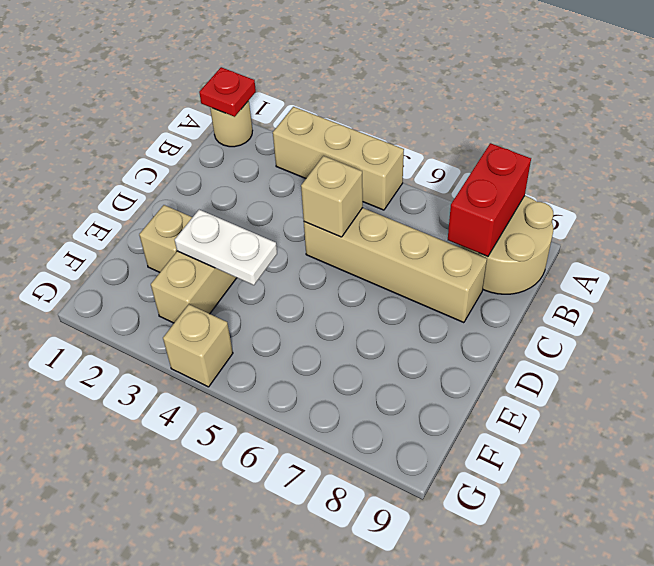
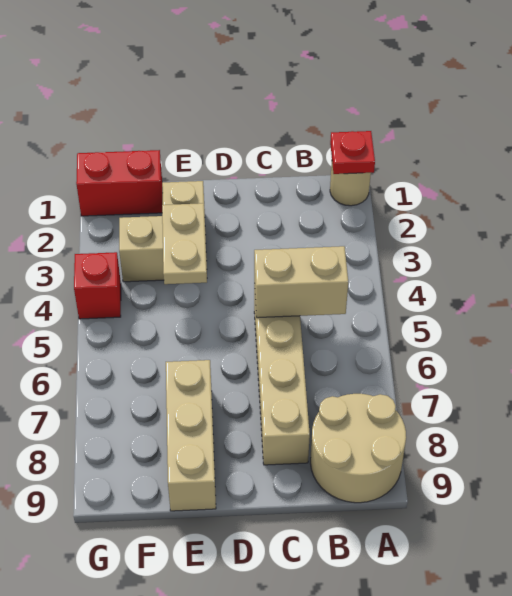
tan 1x3 brick [273,107,404,210] -> tan 1x3 brick moved to [166,360,216,511]
red 1x2 brick [448,143,531,257] -> red 1x2 brick moved to [76,150,163,216]
tan 1x1 brick [301,156,363,237] -> tan 1x2 brick [254,246,348,318]
white 1x2 plate [175,210,277,285] -> tan 1x2 plate [162,203,207,284]
tan 1x1 brick [163,304,233,387] -> red 1x1 brick [74,252,121,319]

